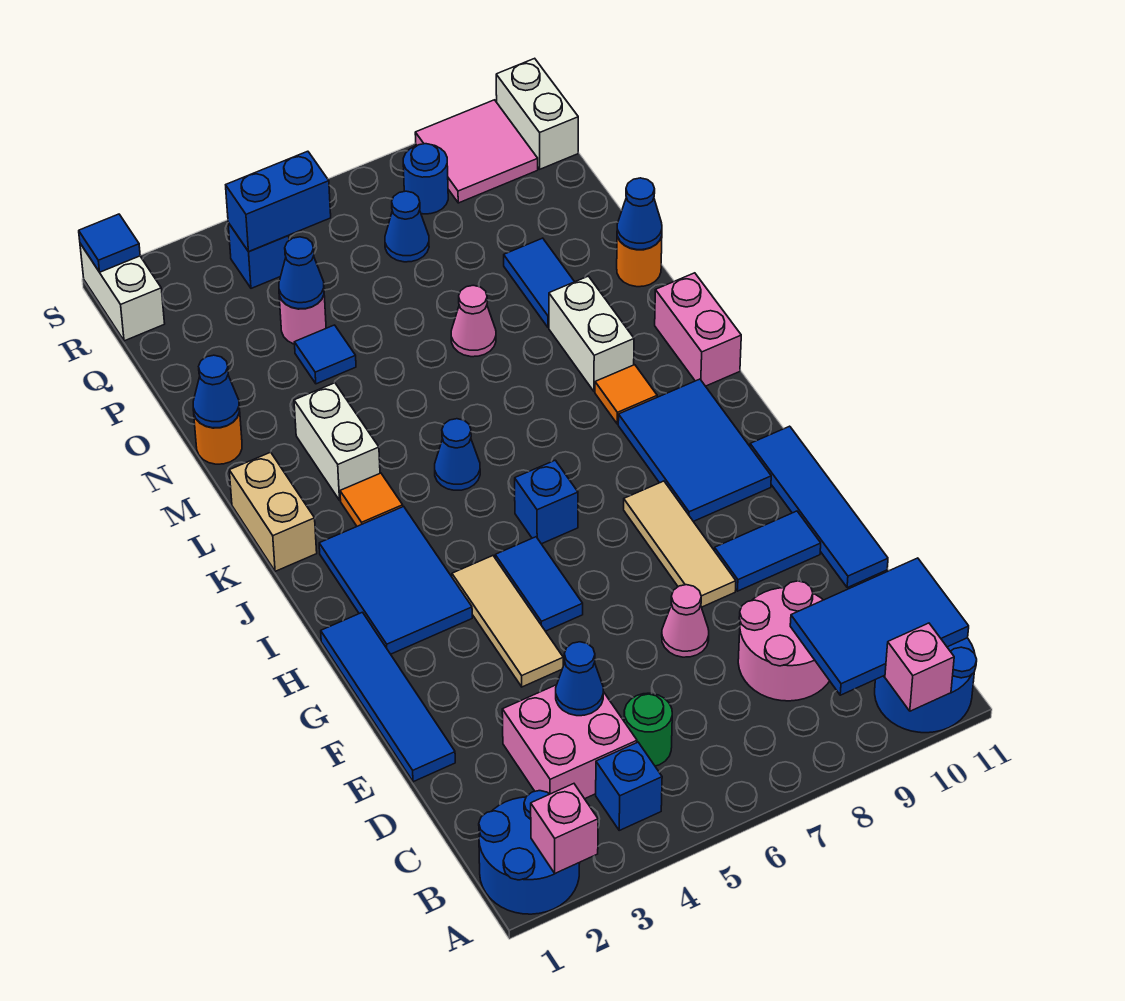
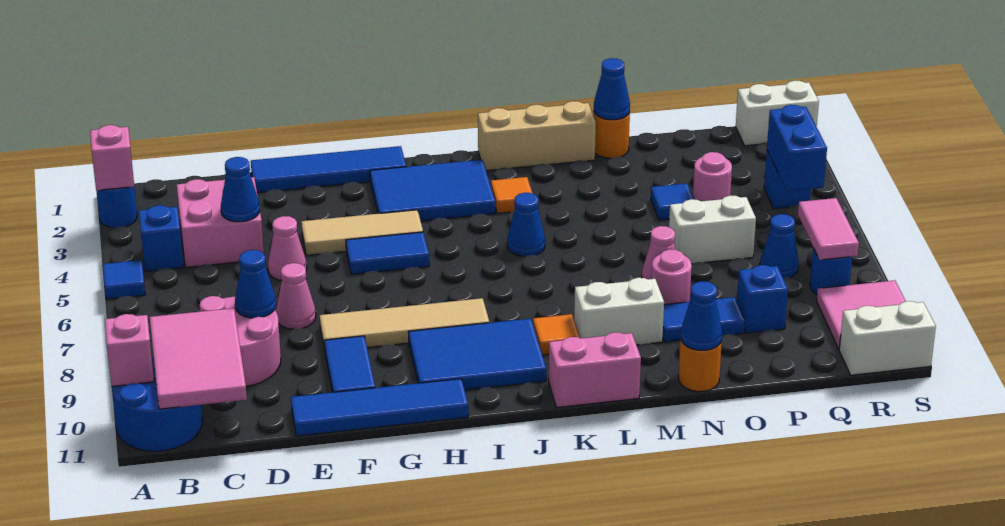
blue 2x2 round brick [479,791,580,914] -> blue 1x1 round brick [96,187,137,228]
blue 2x3 tile [790,558,969,695] -> pink 2x3 tile [150,308,247,409]
green 1x1 round brick [624,693,672,766] -> none
none -> pink 1x1 cone [268,216,307,280]
tan 1x3 tile [624,481,736,607] -> tan 1x4 tile [320,298,489,350]
blue 1x1 brick [515,460,578,544] -> blue 1x1 brick moved to [737,265,788,333]
tan 1x2 brick [229,452,317,571] -> tan 1x3 brick [478,101,596,171]
white 1x2 brick [294,383,380,500] -> white 1x2 brick moved to [669,196,756,264]
none -> pink 1x1 round brick [651,249,692,304]
blue 1x1 cone [279,237,324,309] -> blue 1x1 cone moved to [235,250,276,318]
none -> pink 1x2 tile [798,198,859,260]
blue 1x1 tile [79,214,140,272] -> blue 1x1 tile moved to [103,260,145,299]

